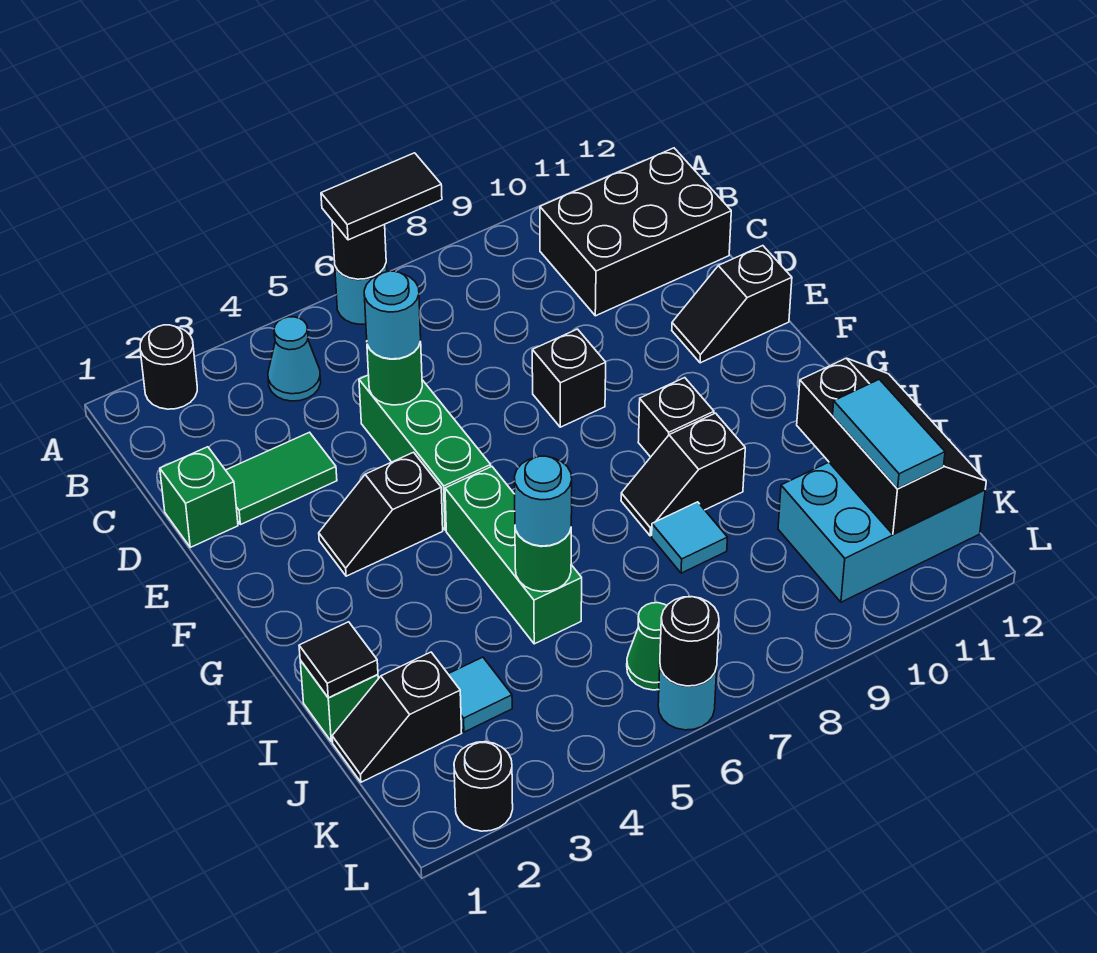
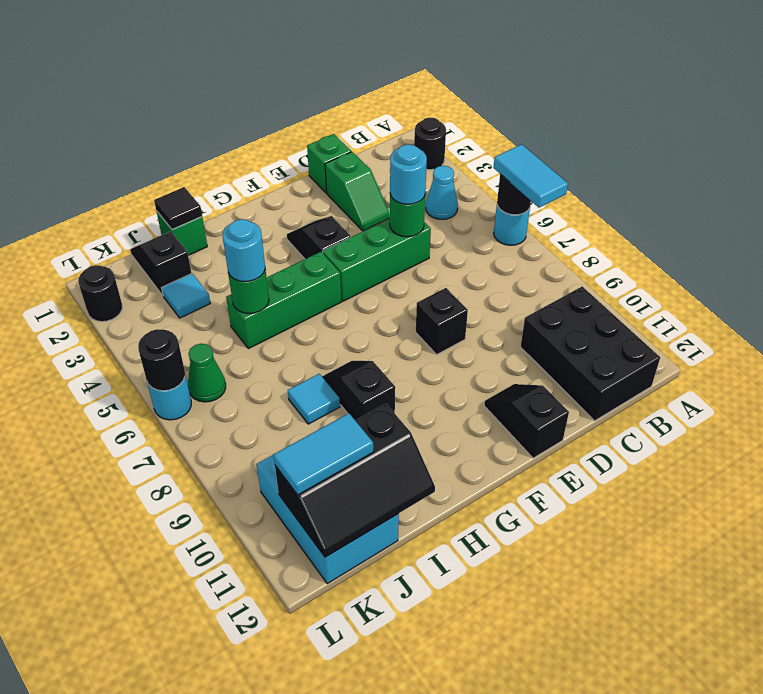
black 1x2 tile [321,153,442,240] -> cyan 1x2 tile [493,144,568,208]
green 1x2 tile [226,432,337,525] -> green 1x2 slope [325,152,390,231]
black 1x1 brick [638,378,714,457] -> none

